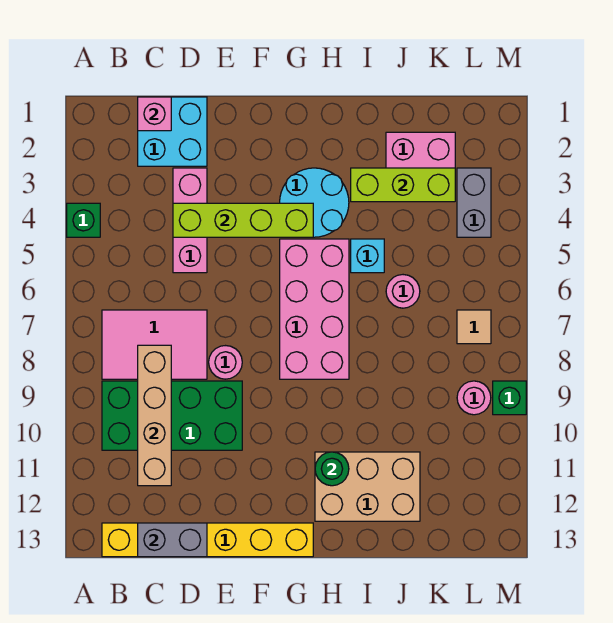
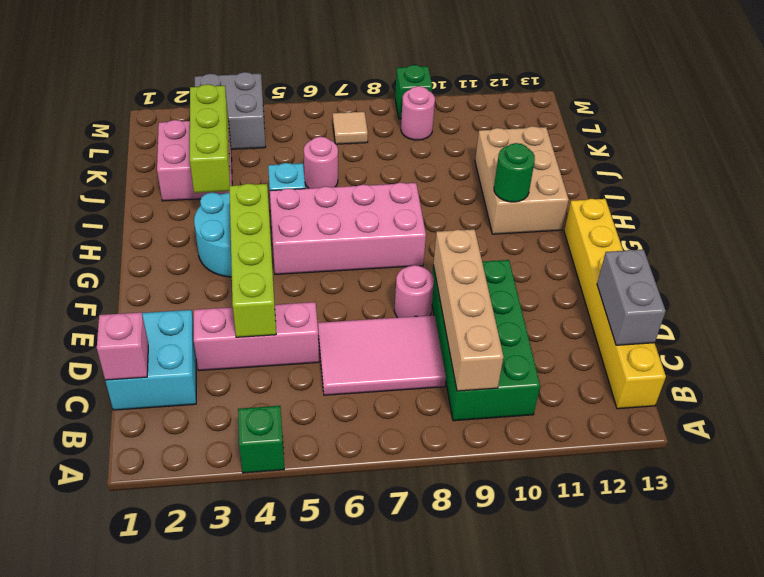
pink 2x3 tile [102,310,207,379] -> pink 2x3 tile turned to [318,315,446,395]
tan 1x4 brick [138,345,171,486] -> tan 1x4 brick turned to [433,229,503,391]
grey 1x2 brick [457,168,491,237] -> grey 2x2 brick [195,72,266,149]

